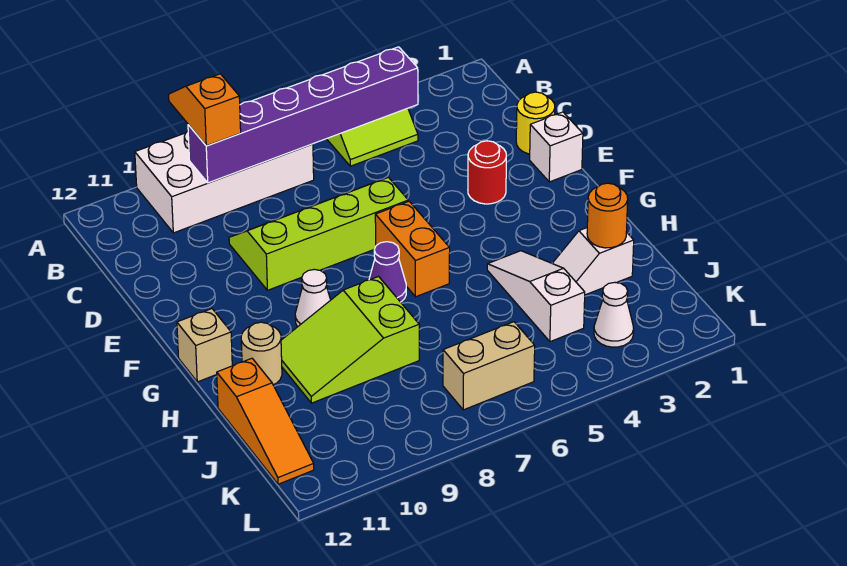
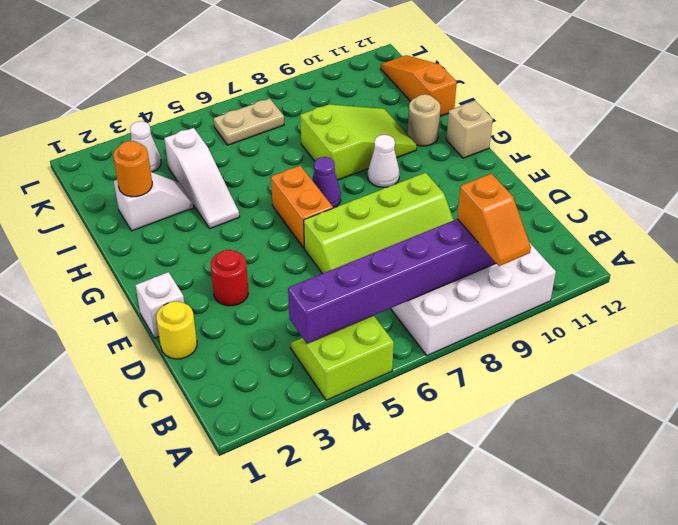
tan 1x2 brick [443,322,535,410] -> tan 1x2 plate [214,99,284,145]

